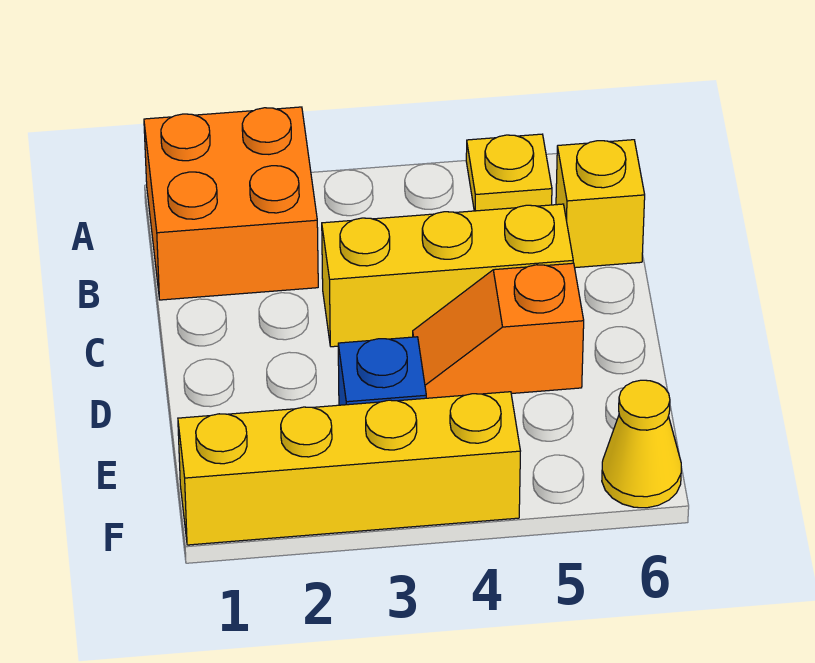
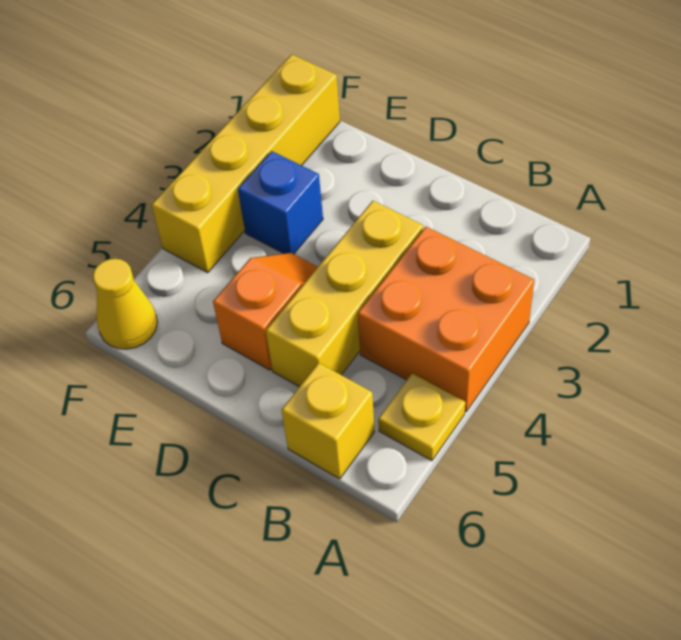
orange 2x2 brick [144,107,318,300] -> orange 2x2 brick moved to [358,227,534,412]

